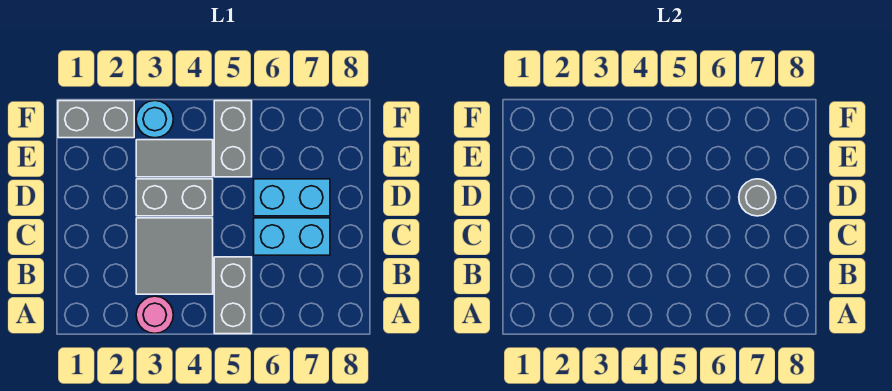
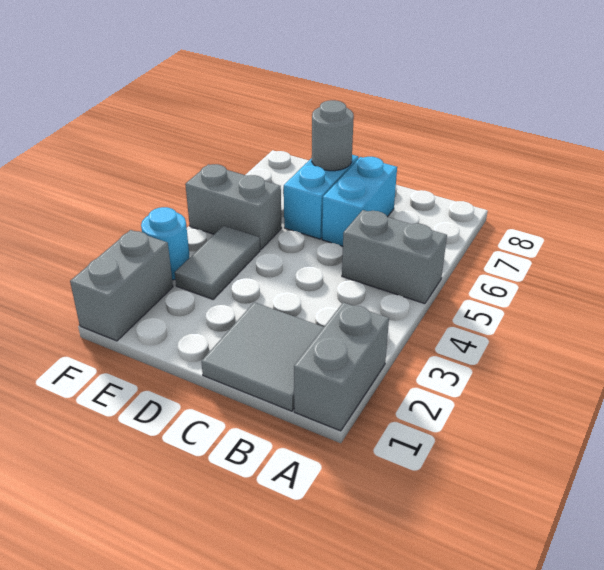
pink 1x1 round brick [136,296,173,333] -> none
grey 2x2 tile [136,218,213,294] -> grey 2x2 tile moved to [201,302,324,411]
grey 1x2 brick [136,179,213,216] -> grey 1x2 brick moved to [294,302,389,431]

